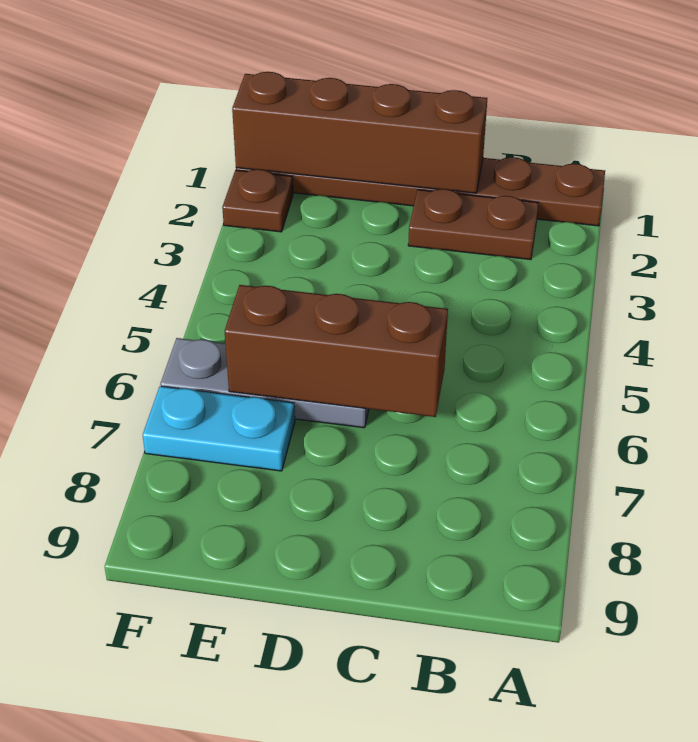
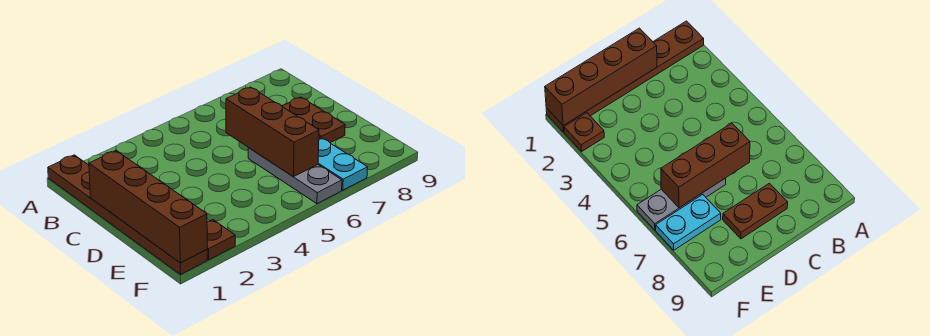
brown 1x2 plate [408,189,538,260] -> brown 1x2 plate moved to [282,97,345,143]

